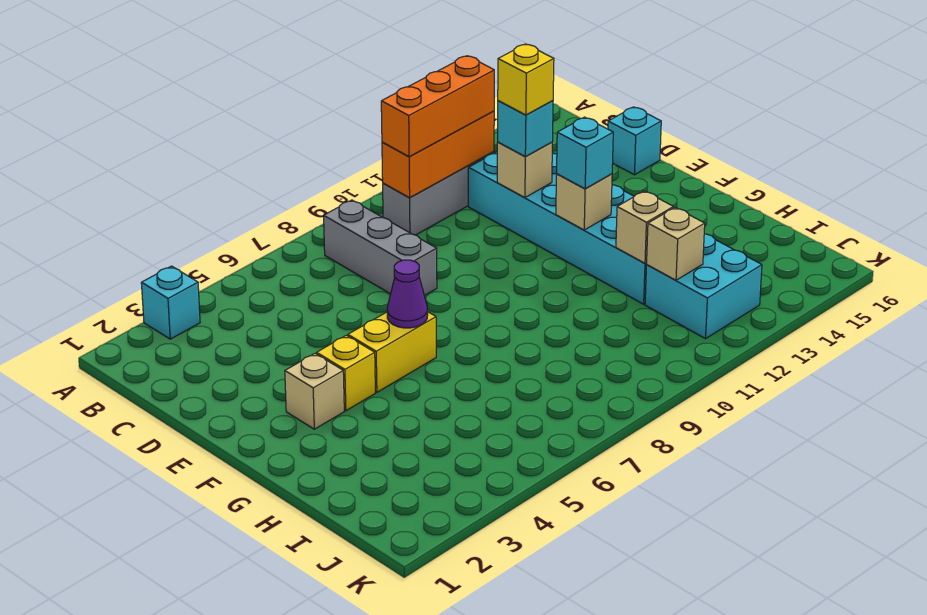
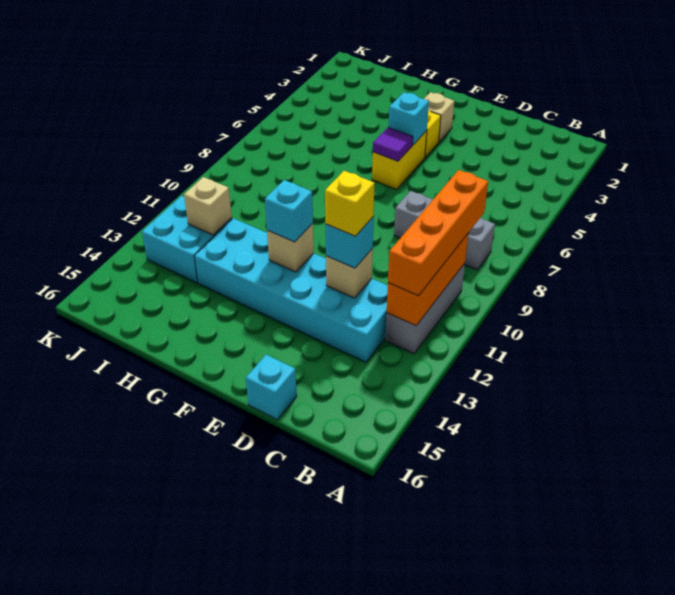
cyan 1x1 brick [141,266,200,339] -> cyan 1x1 brick moved to [389,92,429,145]
orange 1x3 brick [381,56,494,157] -> orange 1x4 brick [388,170,488,296]
purple 1x1 cone [387,260,428,328] -> purple 1x1 tile [373,127,413,161]
tan 1x1 brick [616,191,673,263] -> none

